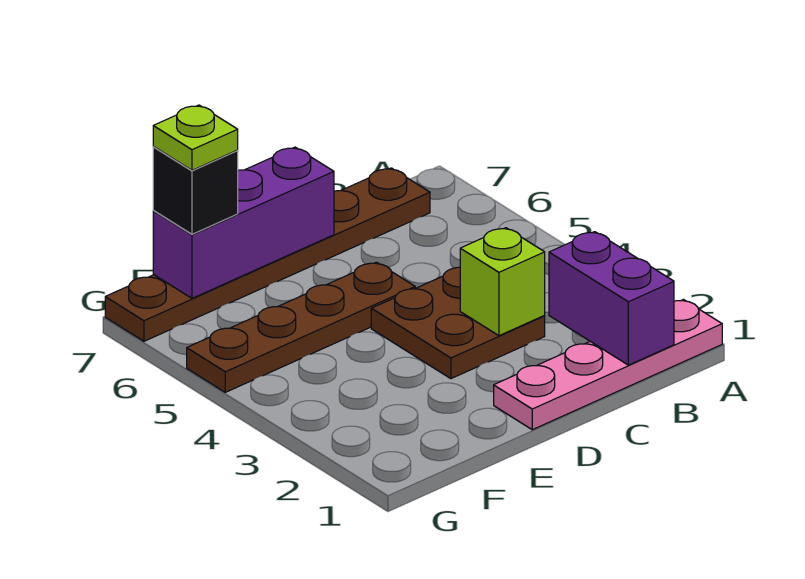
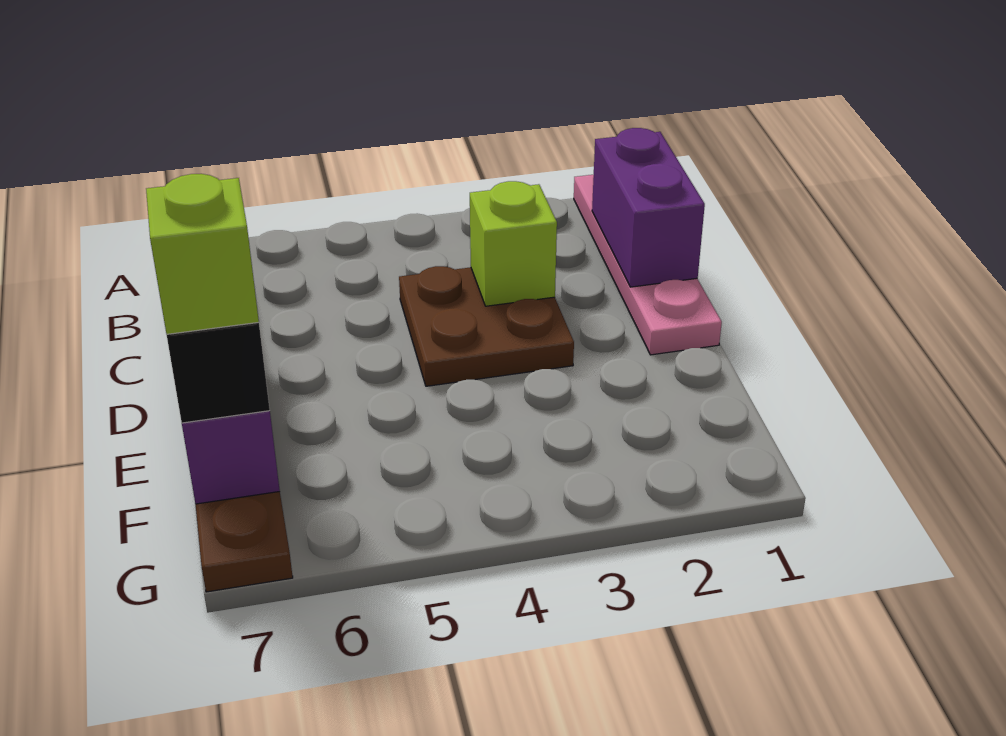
purple 1x2 brick [549,232,674,365] -> purple 1x2 brick turned to [592,128,705,287]
brown 1x4 plate [187,262,415,392] -> none
lime 1x1 plate [153,105,238,170] -> lime 1x1 brick [146,174,259,334]

